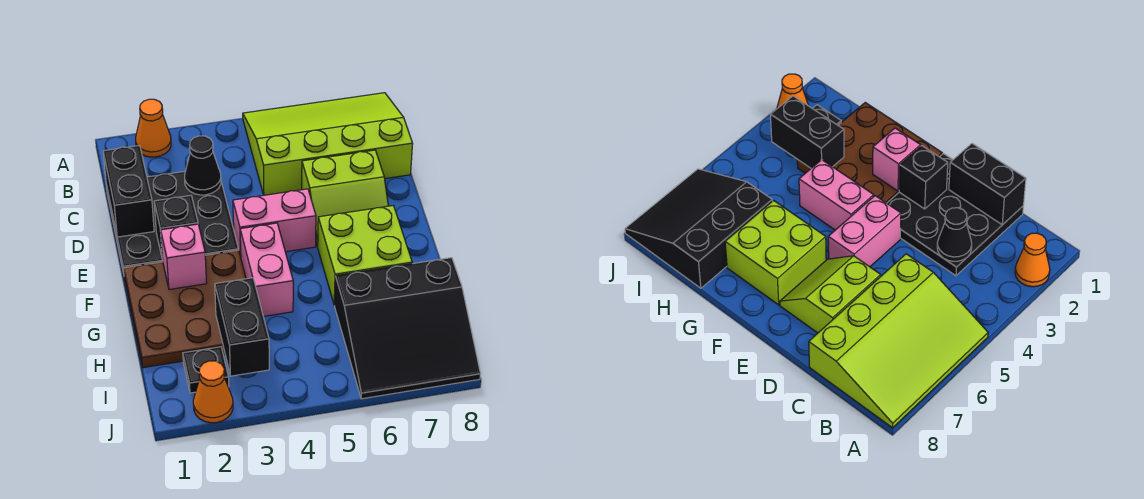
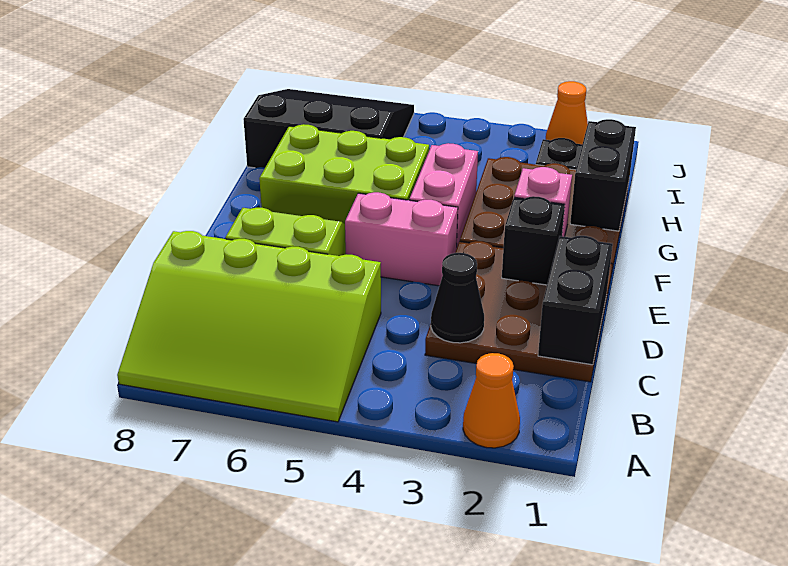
black 3x3 plate [106,171,239,273] -> brown 3x3 plate [425,241,613,382]
lime 2x2 brick [318,206,412,305] -> lime 2x3 brick [259,124,429,224]
black 1x2 brick [215,278,269,376] -> black 1x2 brick moved to [570,119,636,231]

